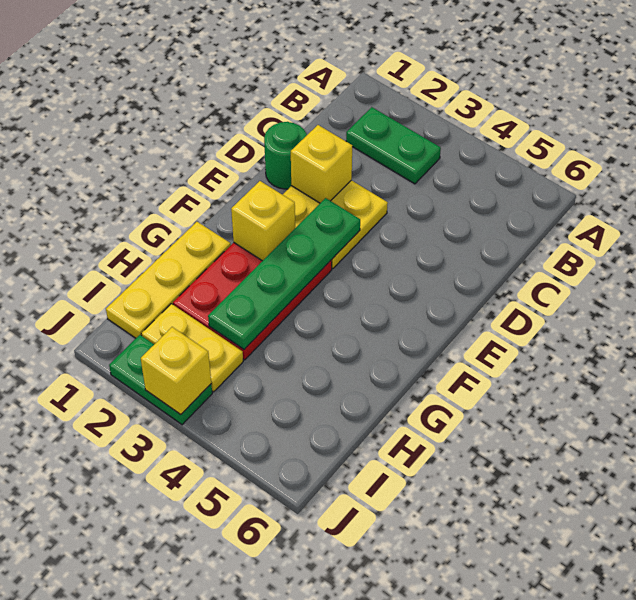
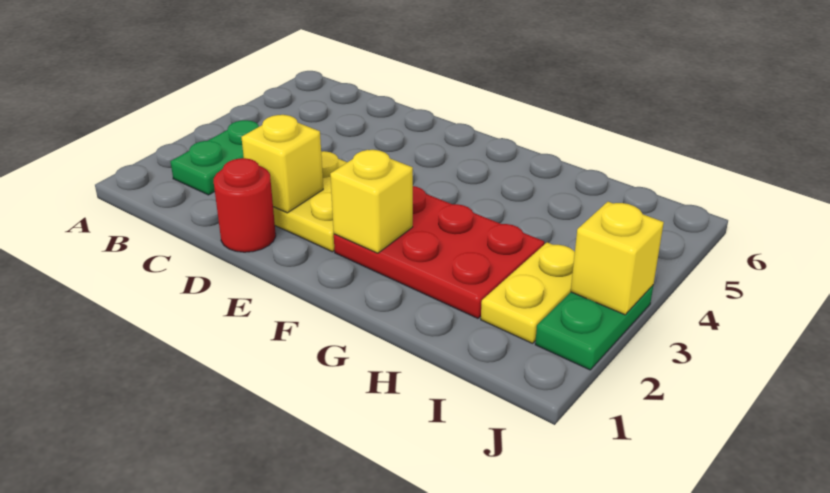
green 1x1 round brick [264,122,307,189] -> red 1x1 round brick [214,158,276,252]
green 1x4 plate [208,198,360,349] -> none
yellow 1x3 plate [106,222,231,338] -> none

